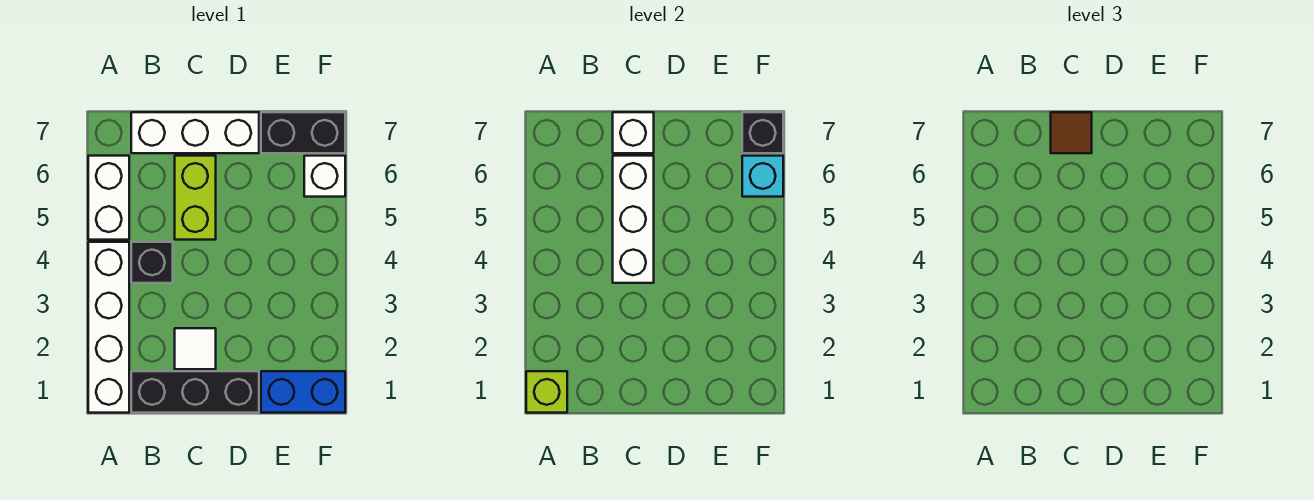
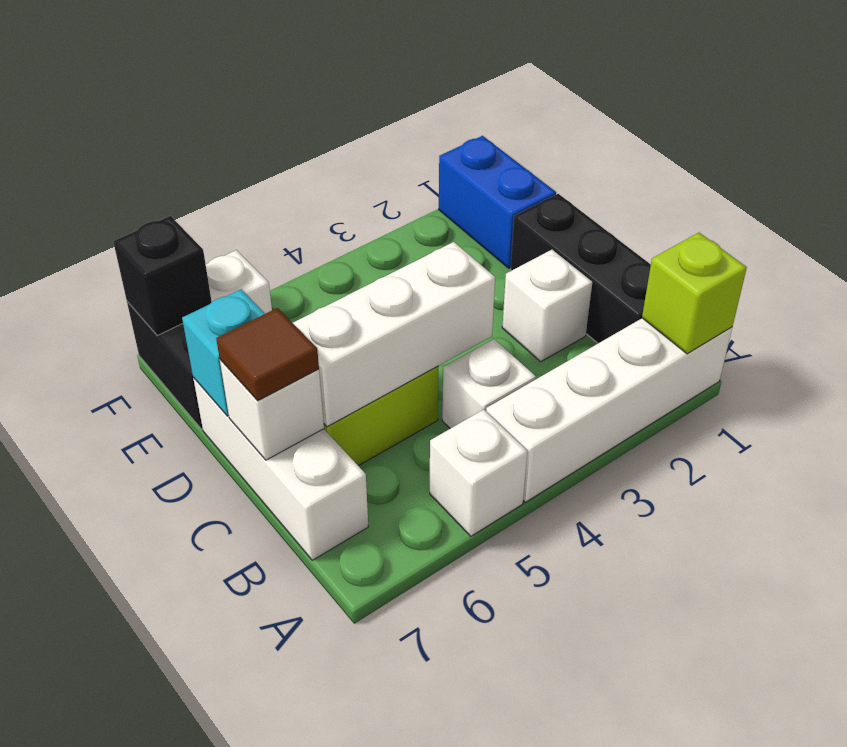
white 1x2 brick [88,156,129,240] -> white 1x1 brick [430,410,527,536]
black 1x1 brick [131,242,173,283] -> white 1x1 brick [442,339,536,429]
white 1x1 tile [175,328,216,369] -> white 1x1 brick [502,250,592,362]
cyan 1x1 brick [742,156,783,197] -> cyan 1x1 brick moved to [182,289,265,416]

